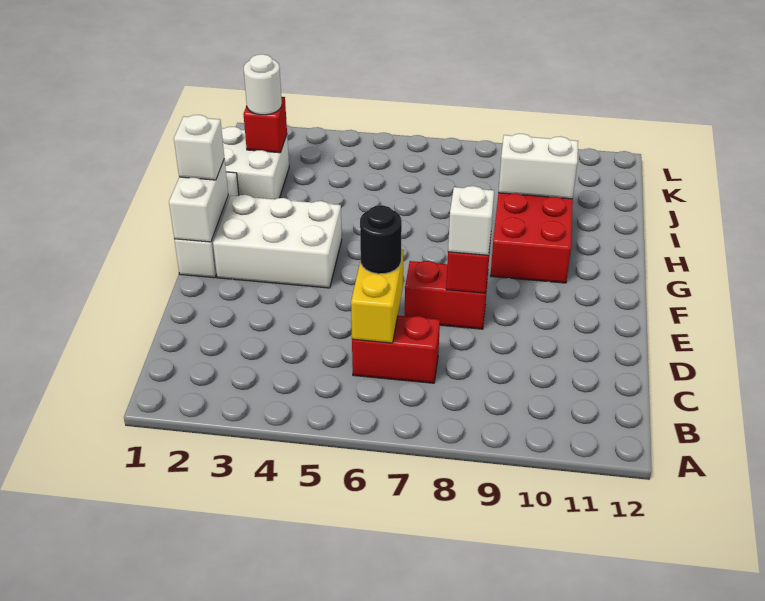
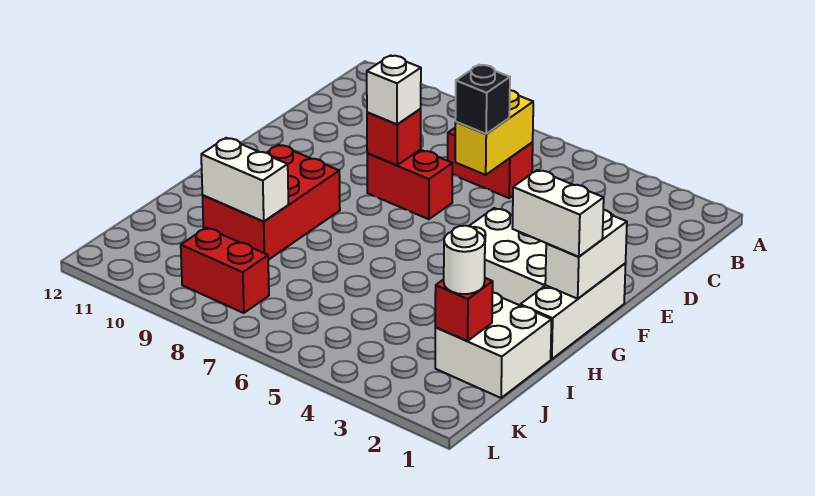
black 1x1 round brick [360,205,402,274] -> black 1x1 brick [455,65,510,134]
white 1x1 brick [174,115,224,180] -> white 1x2 brick [512,170,604,257]
none -> red 1x2 brick [181,228,269,313]

